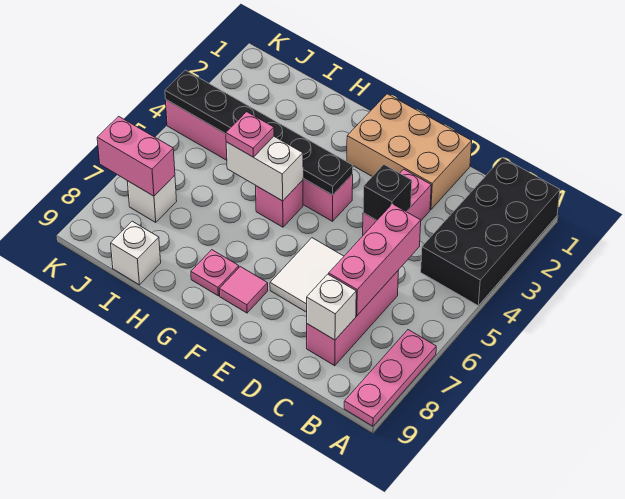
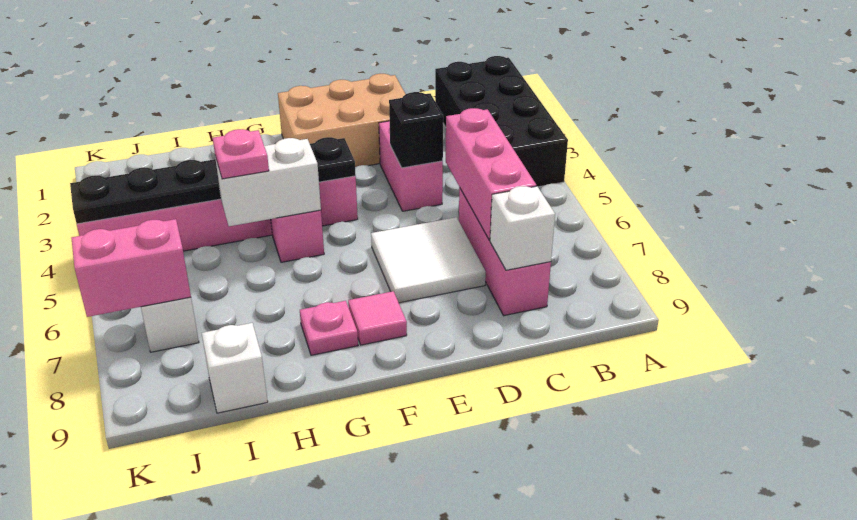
pink 1x3 plate [344,330,436,426] -> none

